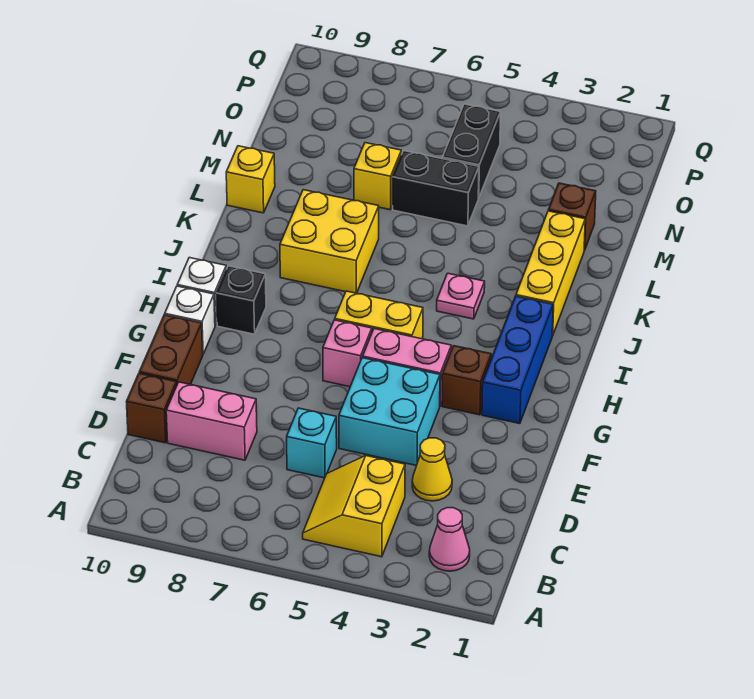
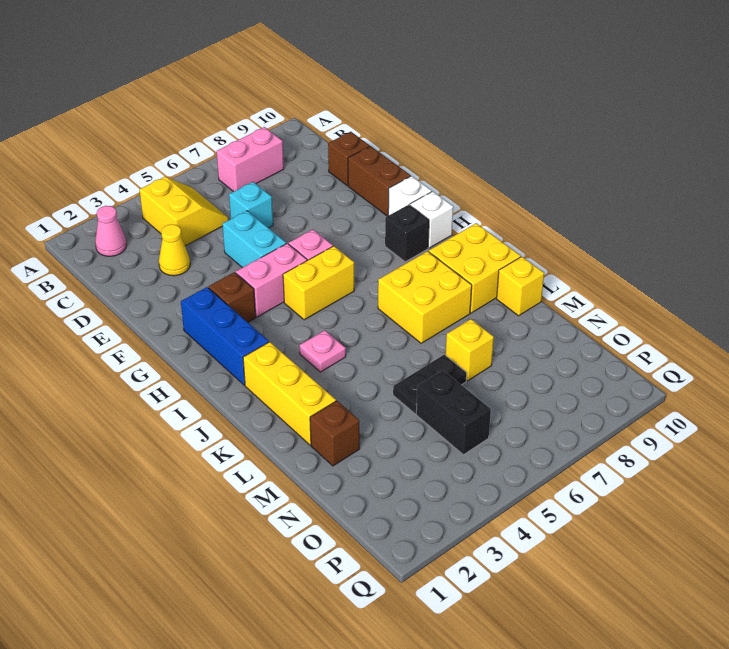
pink 1x2 brick [166,382,257,460] -> pink 1x2 brick moved to [217,127,284,192]
cyan 2x2 brick [339,358,440,466] -> cyan 1x2 brick [222,211,286,268]
none -> yellow 2x2 brick [429,223,521,313]
black 1x2 brick [393,151,479,226] -> black 1x2 plate [393,355,467,414]

